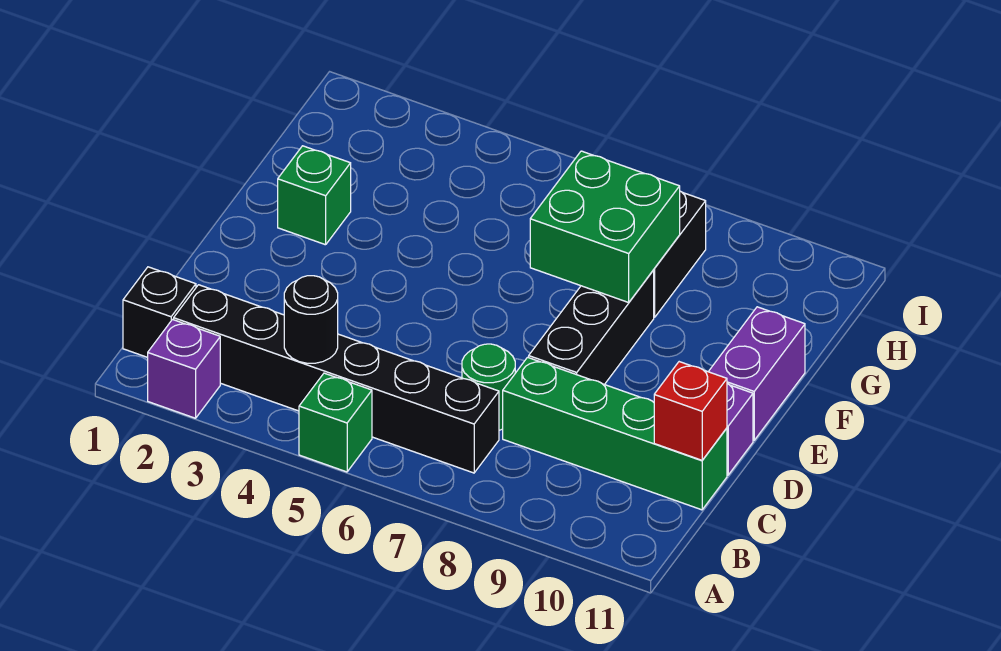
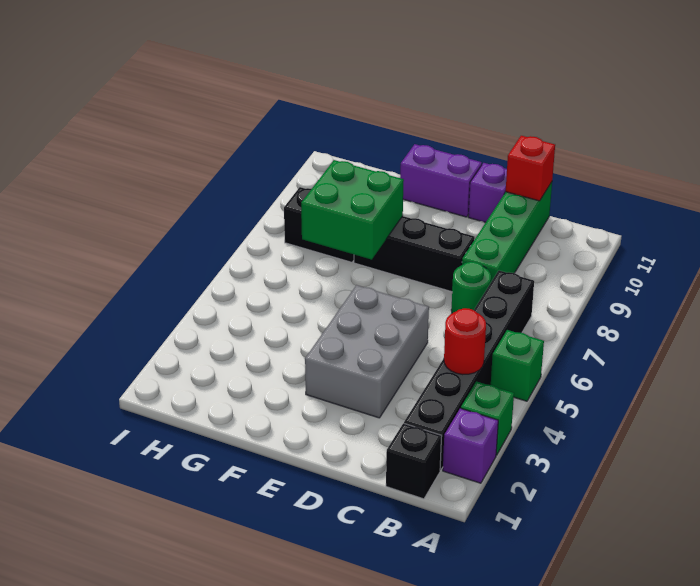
black 1x1 round brick [284,276,338,363] -> red 1x1 round brick [444,308,486,375]
none -> grey 2x3 brick [305,285,429,418]
green 1x1 brick [278,146,351,245] -> green 1x1 brick moved to [461,381,514,455]

